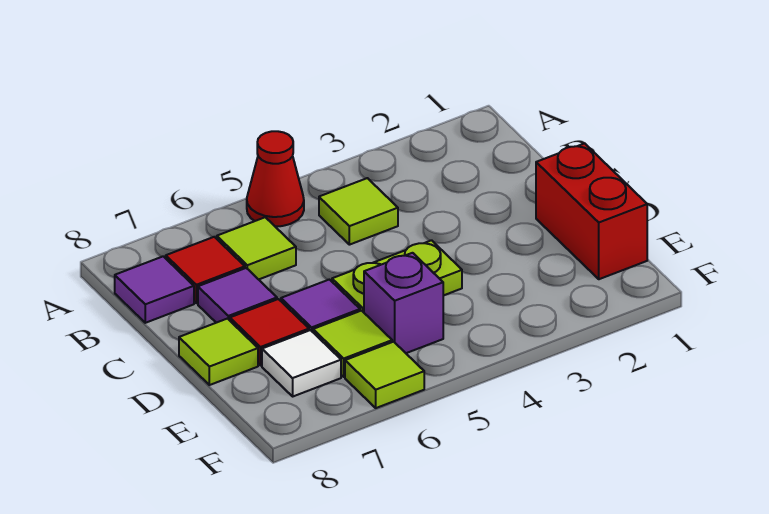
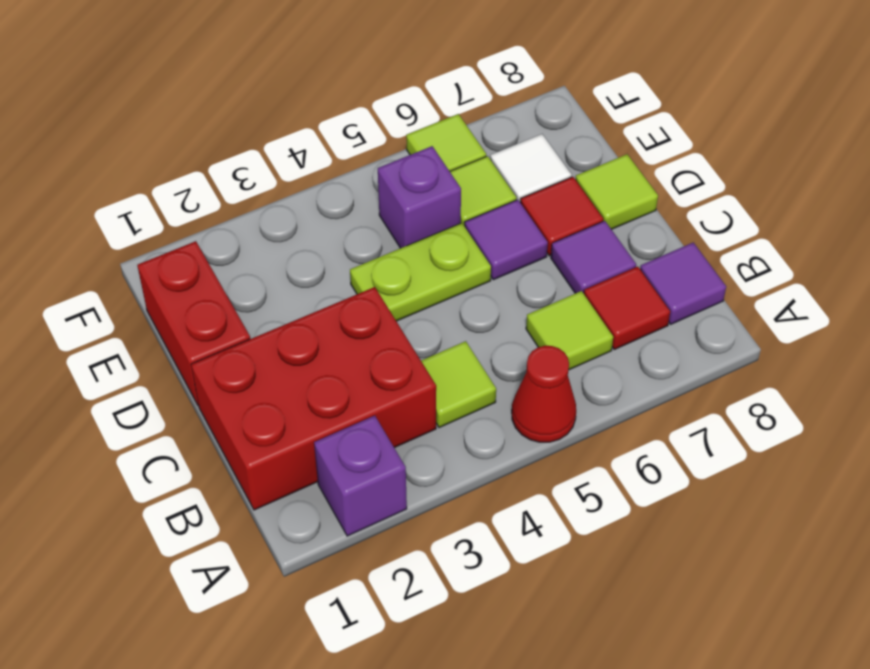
none -> purple 1x1 brick [314,416,407,536]
none -> red 2x3 brick [191,287,436,510]

